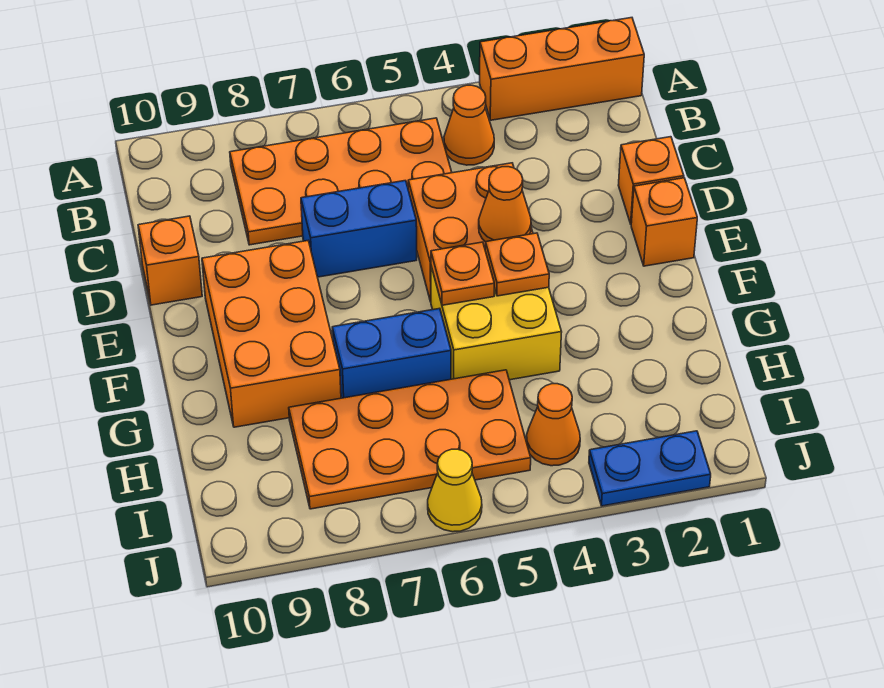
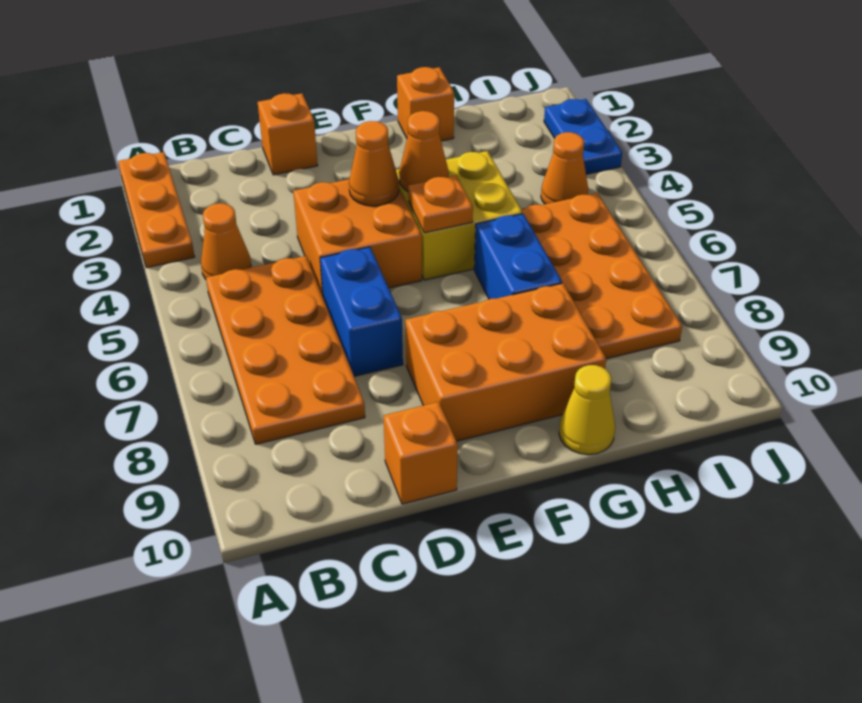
orange 1x3 brick [480,18,644,120] -> orange 1x3 plate [118,152,195,268]
orange 1x1 brick [631,178,697,266] -> orange 1x1 brick moved to [397,67,454,141]
orange 1x1 plate [485,233,549,296] -> orange 1x1 cone [399,111,449,191]
yellow 1x1 cone [428,449,482,532] -> yellow 1x1 cone moved to [559,365,615,455]

